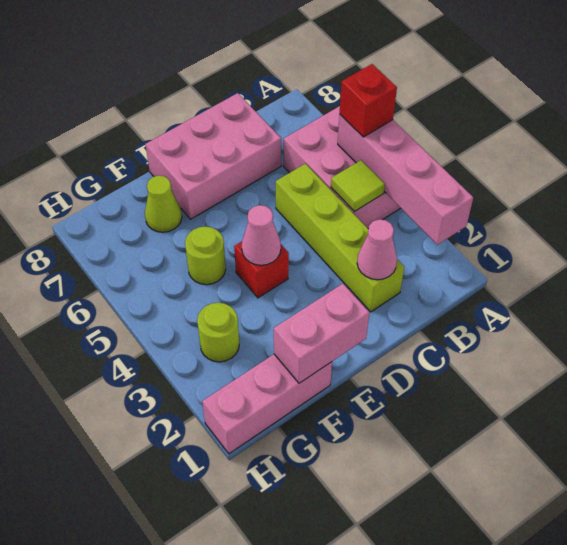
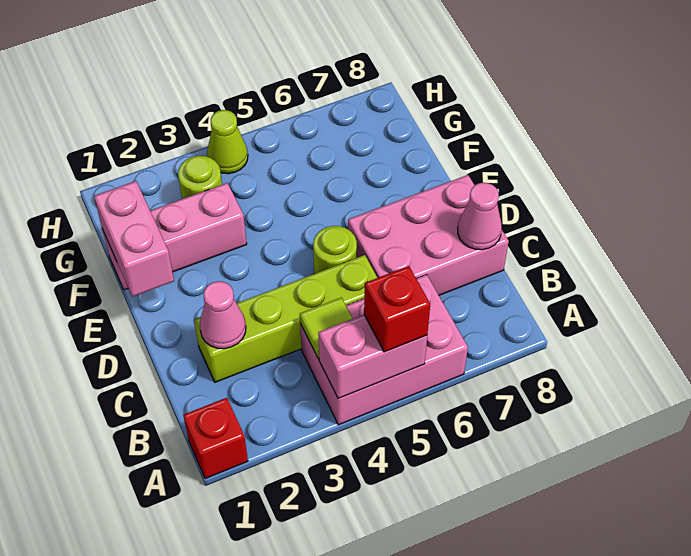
pink 1x4 brick [338,114,473,245] -> pink 1x2 brick [318,315,427,399]
pink 2x3 brick [145,93,281,219] -> pink 2x3 brick turned to [348,175,509,295]
red 1x1 brick [234,242,289,298] -> red 1x1 brick moved to [183,398,248,479]
pink 1x1 cone [242,205,281,265] -> pink 1x1 cone moved to [458,183,502,250]
pink 1x3 brick [202,354,332,454] -> pink 1x3 brick turned to [103,183,247,290]
lime 1x1 round brick [185,227,226,285] -> lime 1x1 round brick moved to [313,226,357,274]
lime 1x1 cone [145,176,182,232] -> lime 1x1 cone moved to [207,110,248,174]

